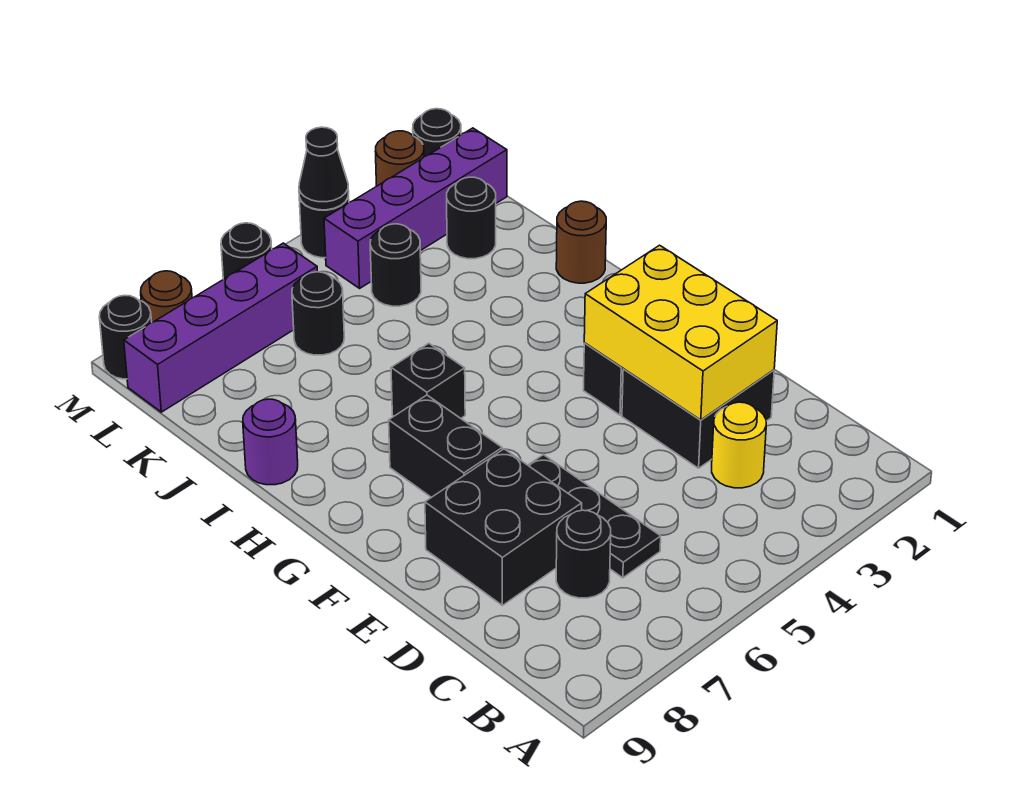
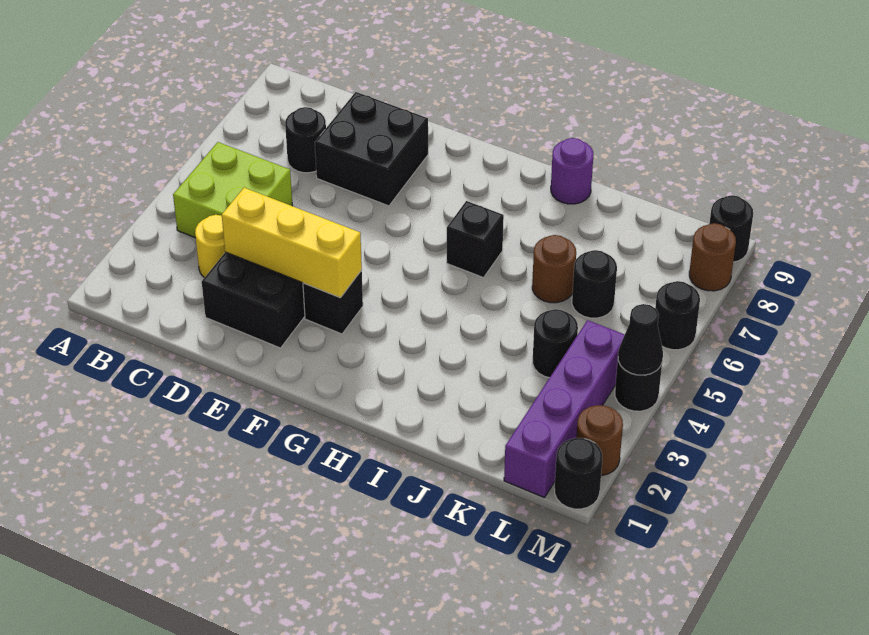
none -> lime 2x2 brick [173,142,292,238]
black 1x3 plate [528,455,661,578] -> none
yellow 2x3 brick [584,245,777,420] -> yellow 1x3 brick [222,188,362,298]
black 1x2 brick [389,395,502,497] -> none
brown 1x1 round brick [556,201,606,283] -> brown 1x1 round brick moved to [532,235,576,303]
black 1x1 round brick [447,177,496,259] -> none
purple 1x4 brick [124,243,317,412] -> none

